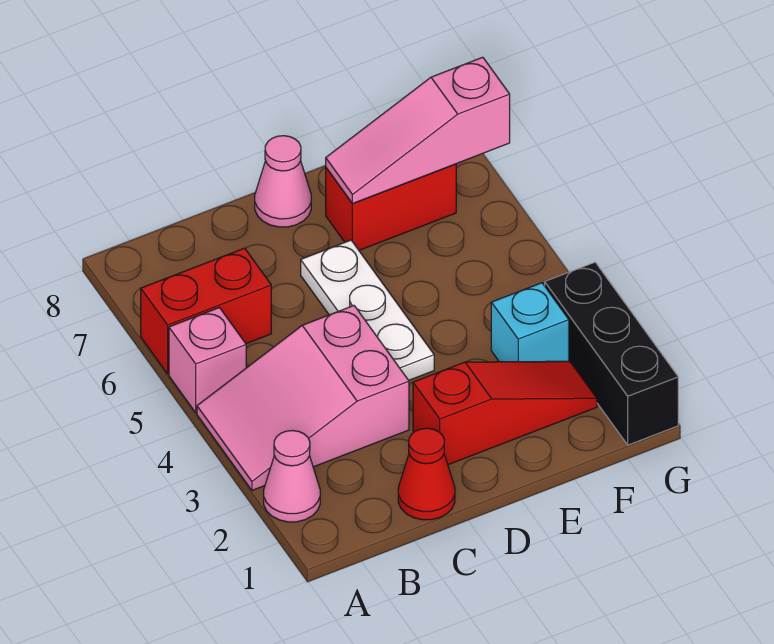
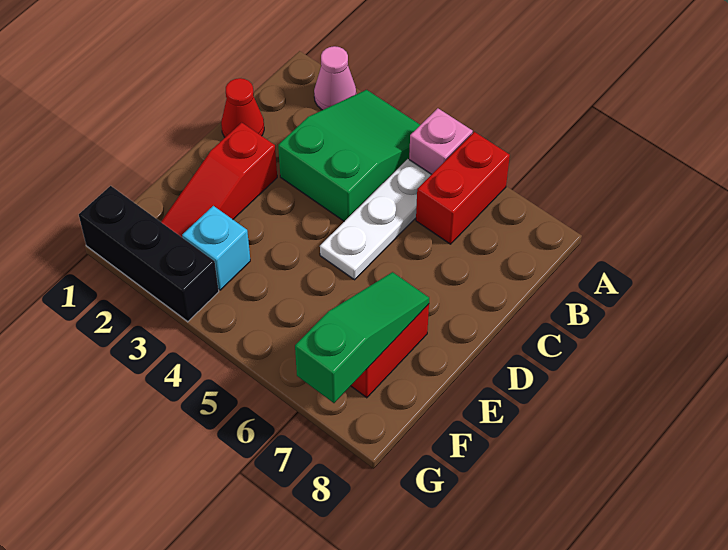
pink 2x3 slope [197,306,409,490] -> green 2x3 slope [278,90,420,221]
white 1x3 plate [301,240,434,380] -> white 1x3 plate turned to [320,159,432,280]
pink 1x1 cone [255,136,311,227] -> none
pink 1x3 slope [326,57,510,204] -> green 1x3 slope [295,272,429,403]

